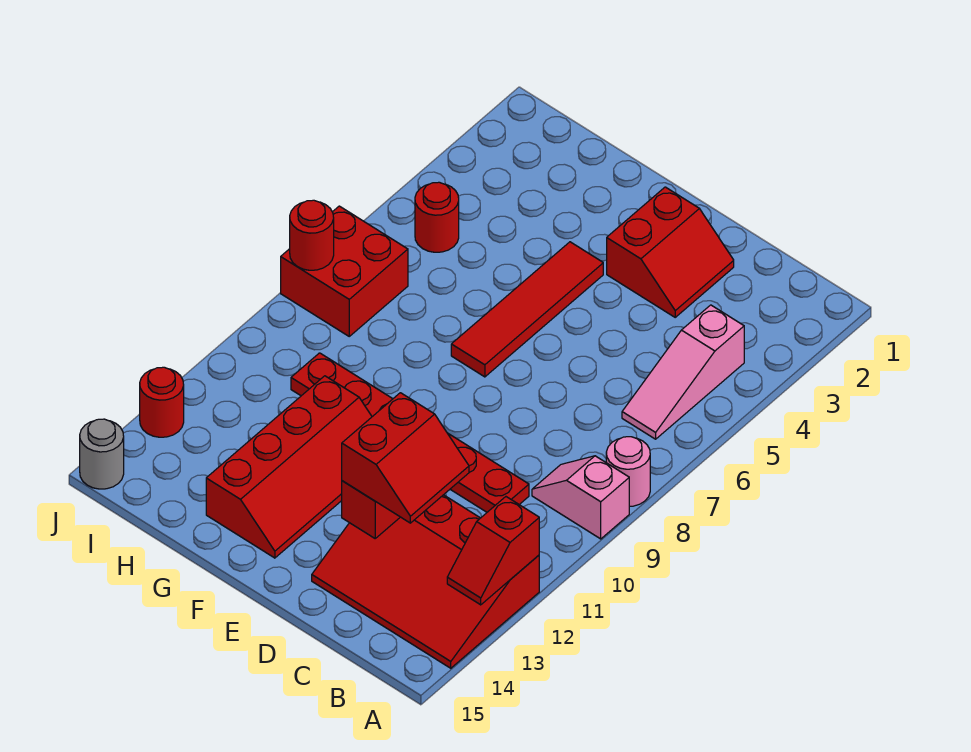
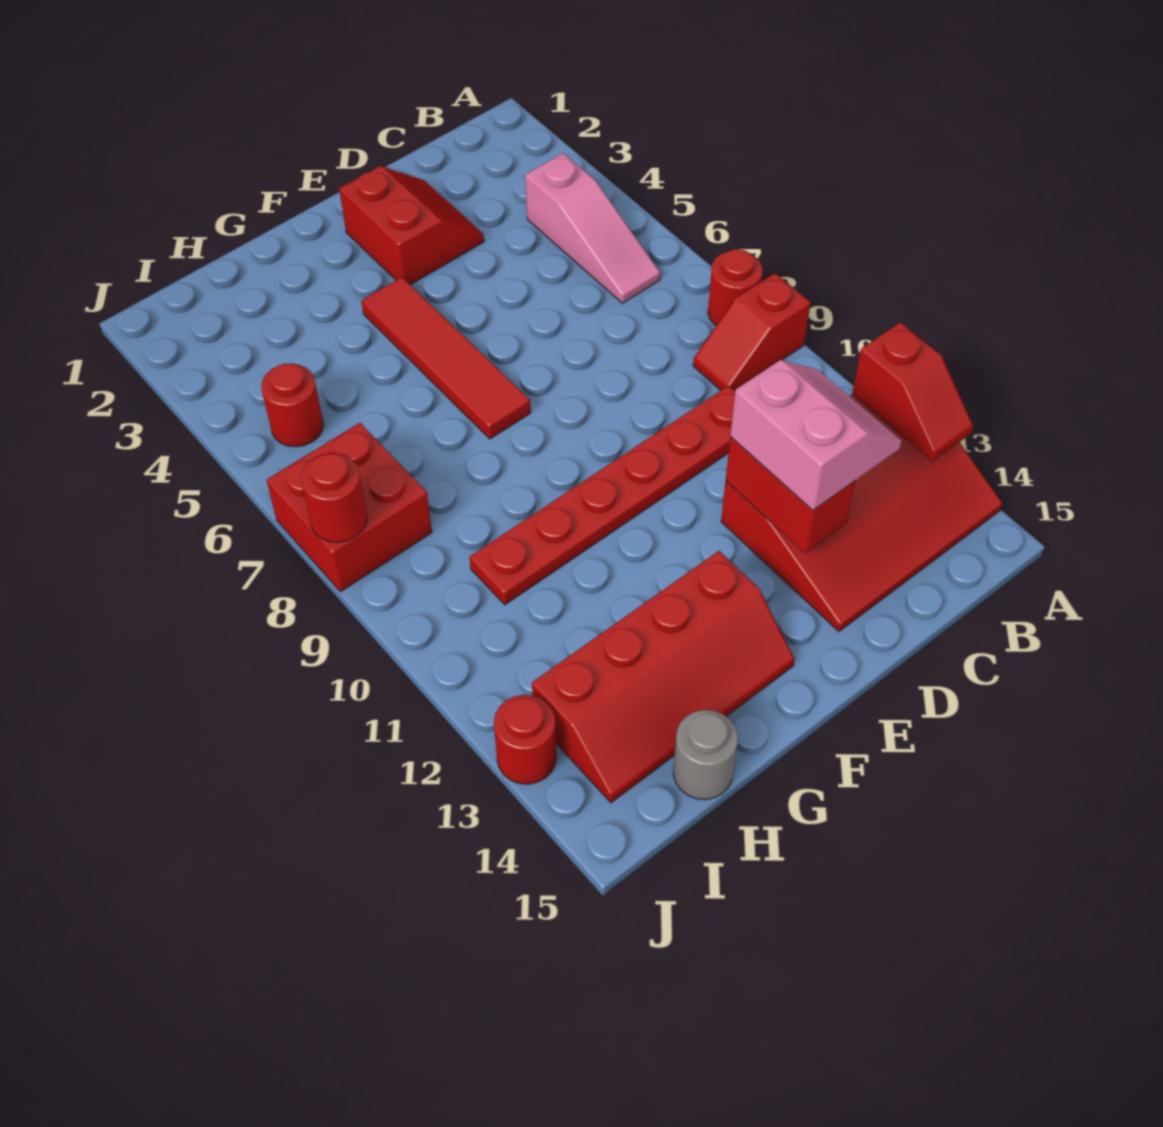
pink 1x1 round brick [606,437,650,506] -> red 1x1 round brick [708,249,762,326]
pink 1x2 slope [532,456,629,539] -> red 1x2 slope [693,273,811,391]
red 2x2 slope [342,393,469,523] -> pink 2x2 slope [730,360,901,510]
red 2x4 slope [206,376,372,558] -> red 2x4 slope turned to [532,551,795,803]
grey 1x1 round brick [80,419,124,489] -> grey 1x1 round brick moved to [673,710,738,800]

